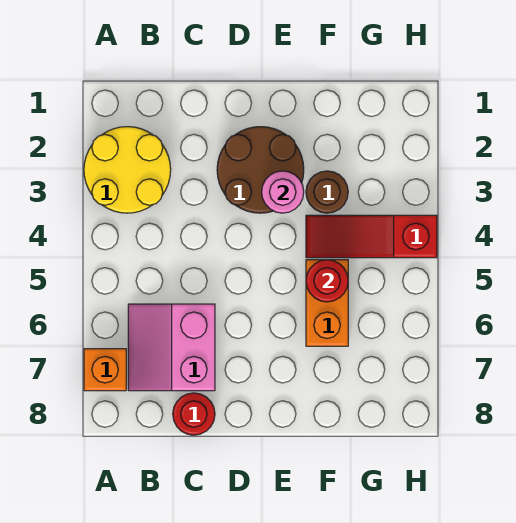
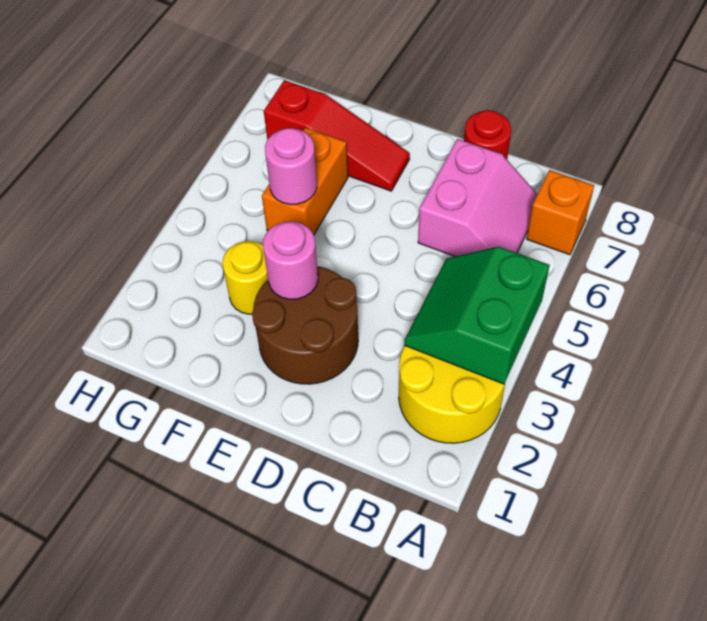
none -> green 2x2 slope [404,247,550,384]
brown 1x1 round brick [306,171,348,213] -> yellow 1x1 round brick [223,241,268,314]
red 1x3 slope [306,215,437,258] -> red 1x3 slope moved to [264,80,410,191]
red 1x1 round brick [306,260,348,302] -> pink 1x1 round brick [265,128,317,205]

